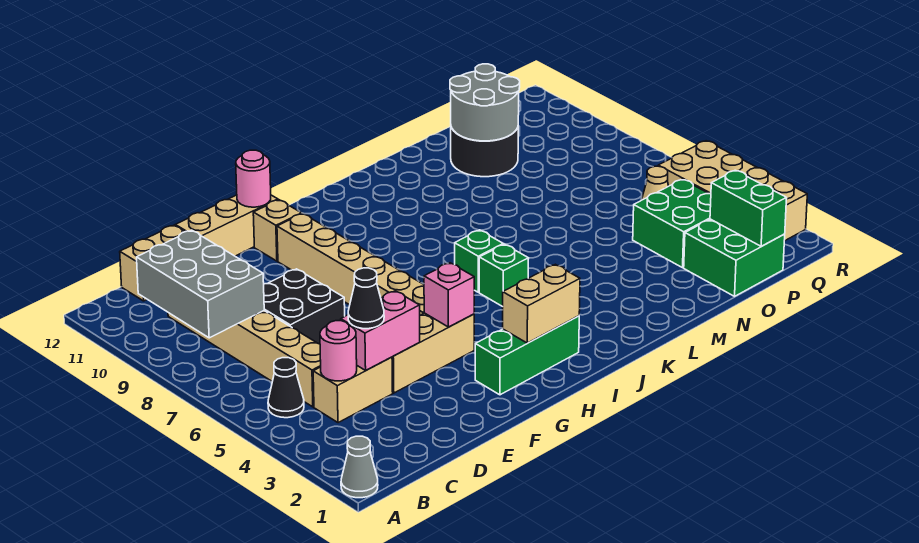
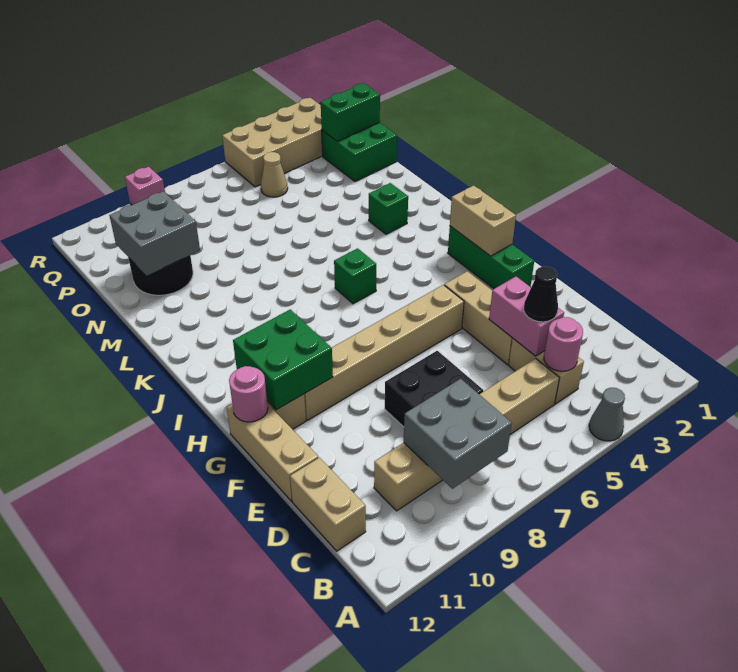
grey 1x1 cone [341,436,378,498] -> grey 1x1 cone moved to [589,388,625,441]
black 1x1 cone [268,358,304,418] -> none
grey 2x3 brick [137,230,264,338] -> grey 2x2 brick [404,379,512,489]
pink 1x1 brick [424,263,474,327] -> pink 1x1 brick moved to [125,167,165,205]
green 1x1 brick [479,244,529,307] -> green 1x1 brick moved to [369,183,408,234]
grey 2x2 round brick [450,64,520,141] -> grey 2x2 brick [109,191,200,276]
green 2x2 brick [633,179,711,268] -> green 2x2 brick moved to [233,309,333,410]

